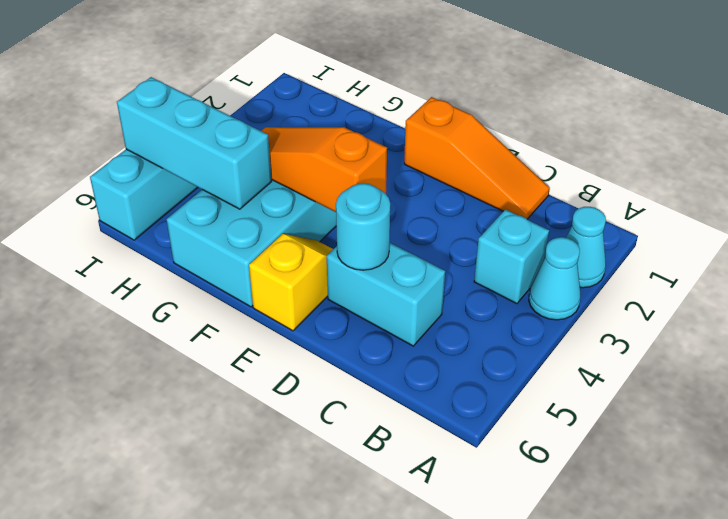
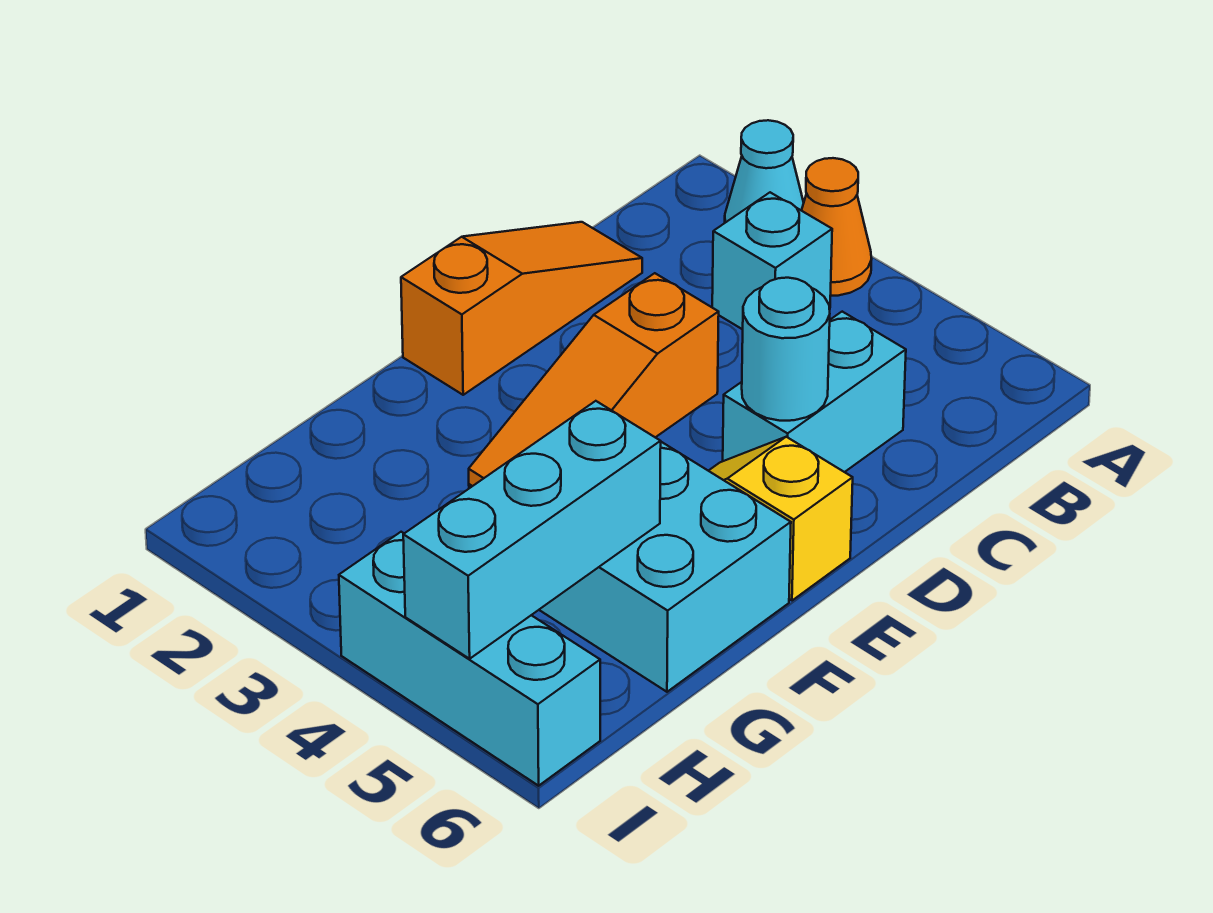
cyan 1x1 cone [529,237,581,320] -> orange 1x1 cone [801,158,872,296]

